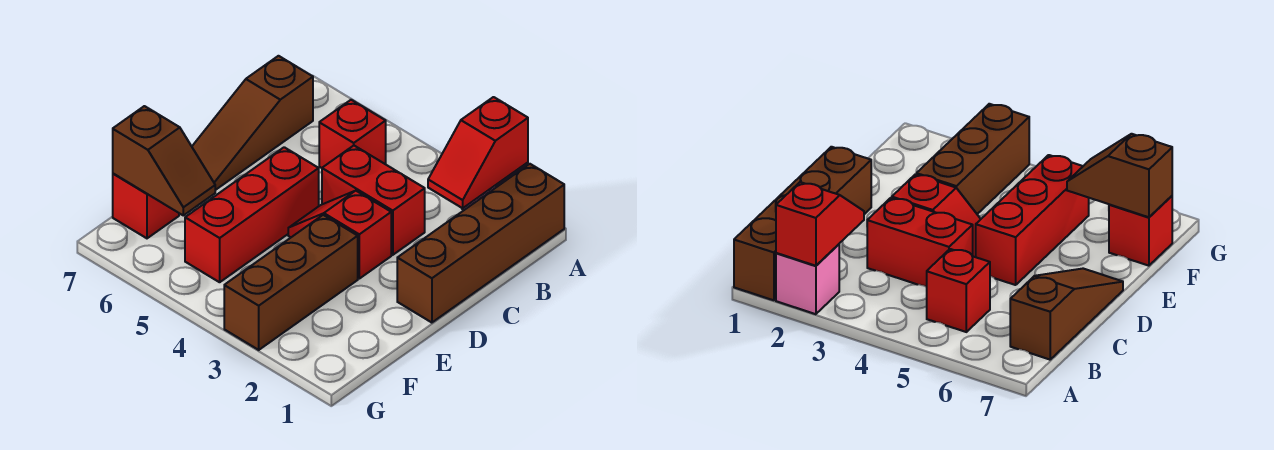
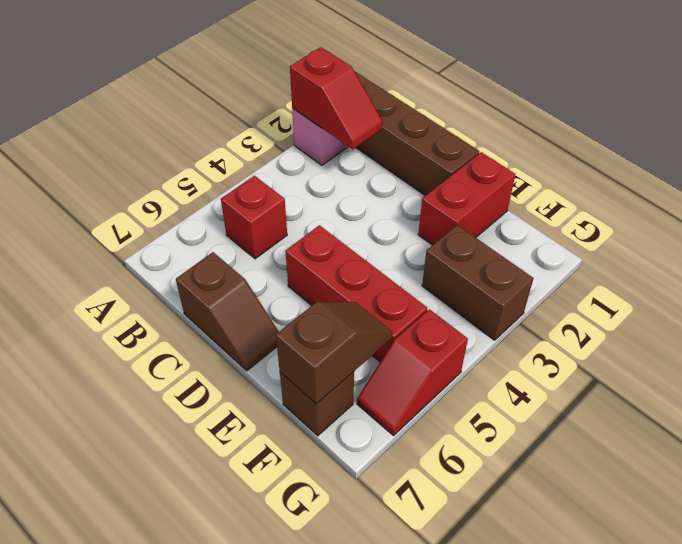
brown 1x3 slope [192,56,313,190] -> brown 1x2 slope [176,252,279,371]
red 1x2 brick [322,146,425,255] -> red 1x2 brick moved to [418,152,515,245]
red 1x2 slope [288,191,391,279] -> red 1x2 slope moved to [357,309,468,435]
brown 1x3 brick [224,215,358,350] -> brown 1x2 brick [422,225,533,340]
red 1x1 brick [113,174,179,238] -> brown 1x1 brick [280,372,354,436]

